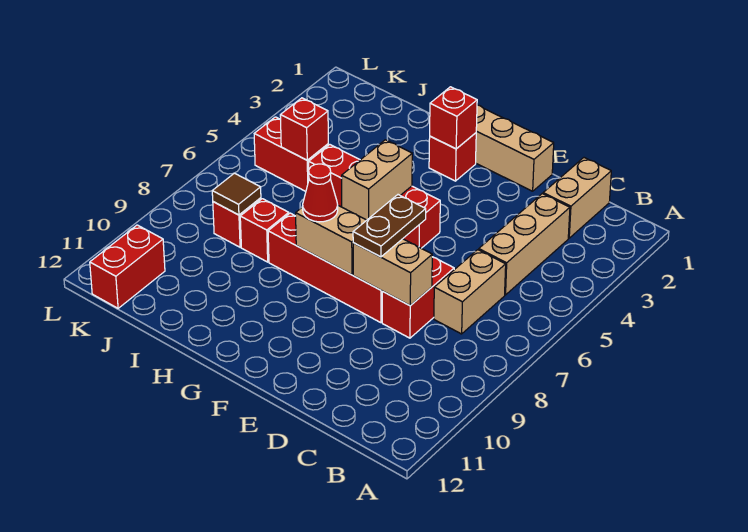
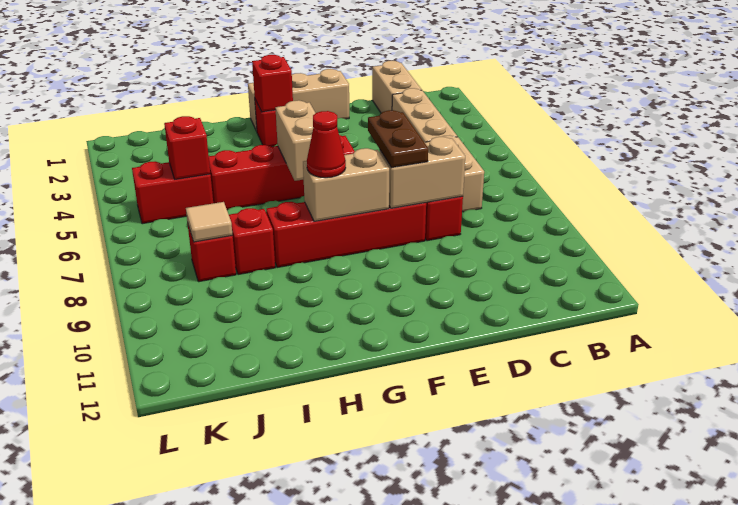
brown 1x1 tile [212,173,261,215] -> tan 1x1 tile [186,202,233,242]
red 1x2 brick [90,225,165,308] -> none

